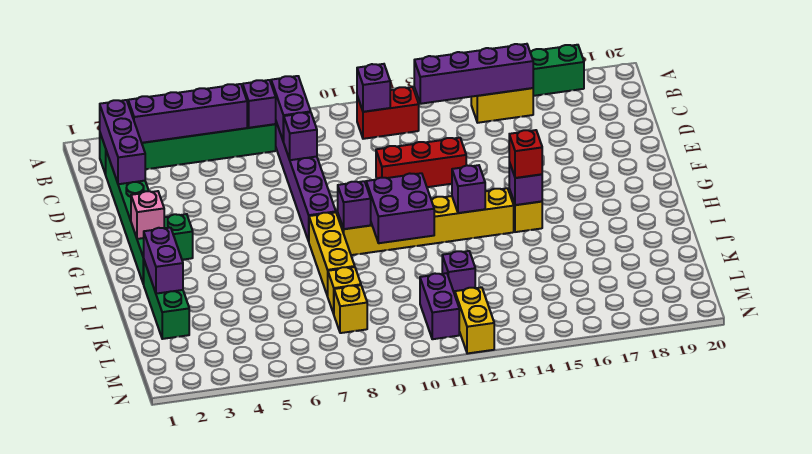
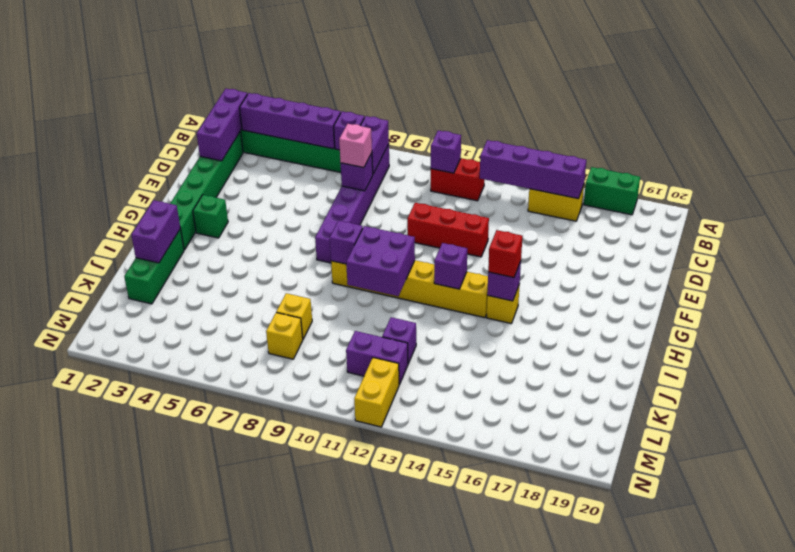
pink 1x1 brick [131,191,164,239] -> pink 1x1 brick moved to [339,124,372,168]
yellow 1x3 brick [309,212,355,296] -> none
purple 1x2 brick [420,273,459,339] -> purple 1x2 brick turned to [346,331,408,385]

